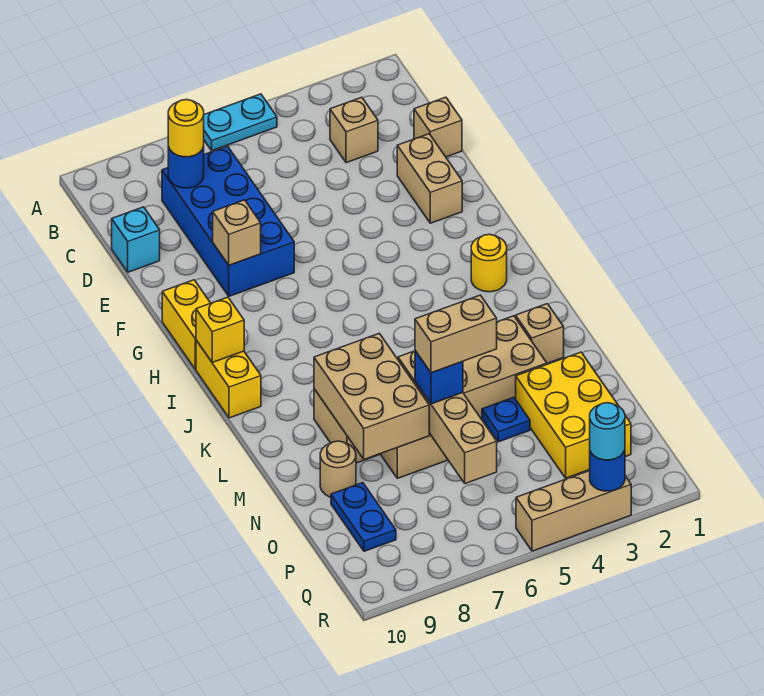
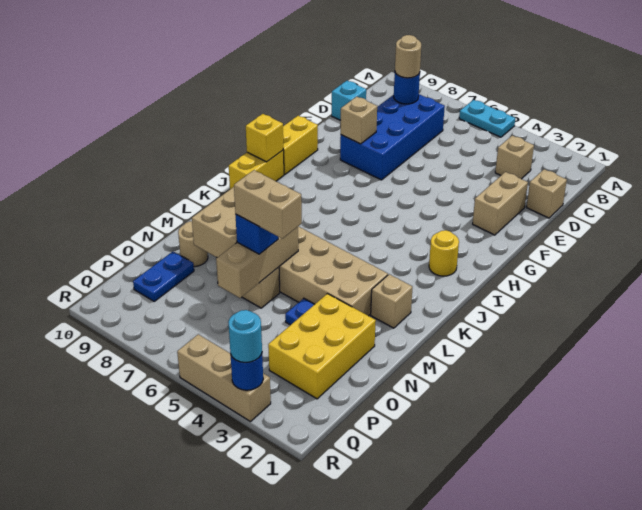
yellow 1x1 round brick [168,100,204,157] -> tan 1x1 round brick [395,35,421,78]
tan 1x4 brick [398,351,497,484] -> tan 1x3 brick [216,227,298,298]

